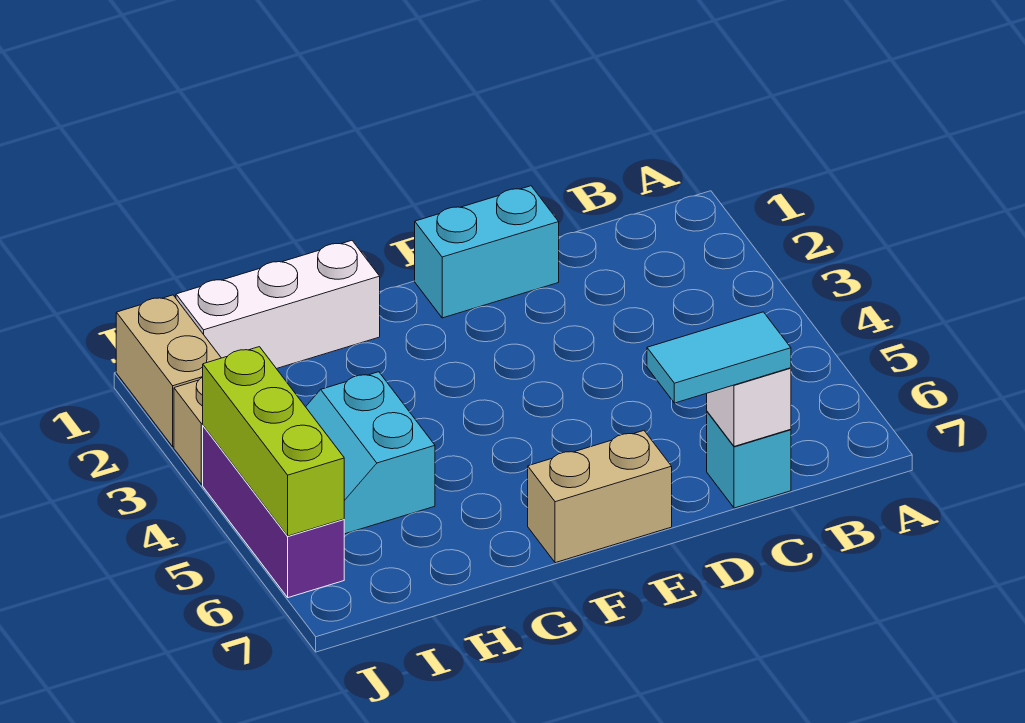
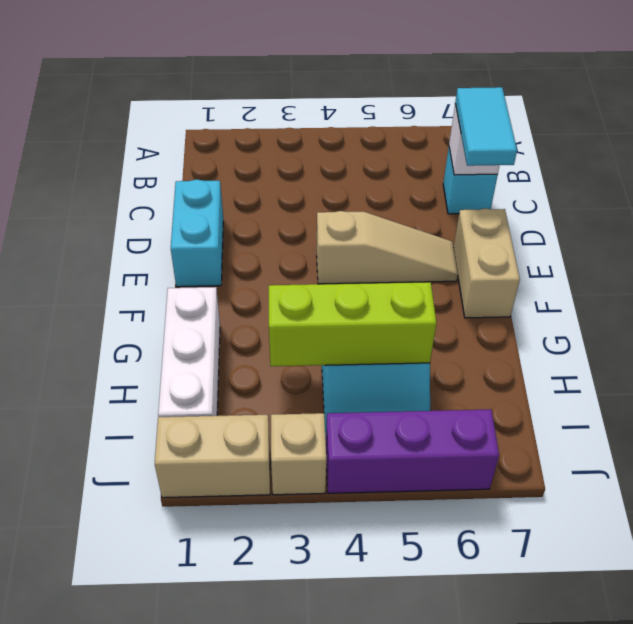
none -> tan 1x3 slope [317,211,458,284]
lime 1x3 brick [203,347,344,536] -> lime 1x3 brick moved to [269,282,436,366]

